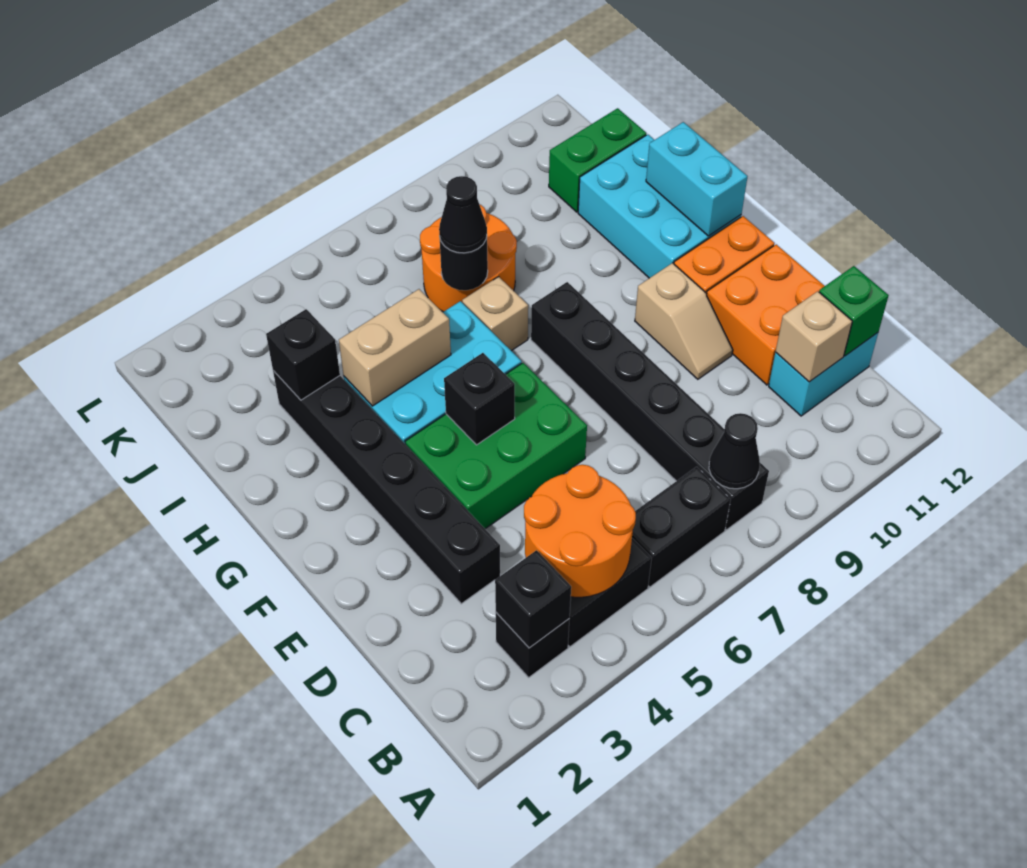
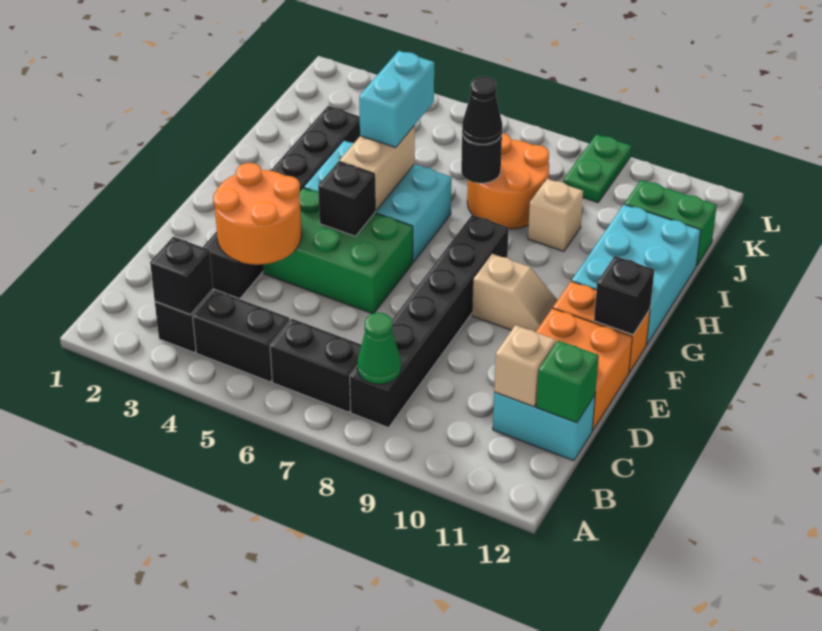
orange 2x2 round brick [524,465,636,597] -> orange 2x2 round brick moved to [213,163,302,265]
black 1x1 cone [709,413,760,489] -> green 1x1 cone [357,313,401,384]
tan 1x2 slope [635,263,733,379] -> tan 1x2 slope turned to [472,254,557,332]
cyan 1x2 brick [646,122,748,236] -> cyan 1x2 brick moved to [359,51,434,148]
tan 1x2 brick [339,289,451,406] -> tan 1x2 brick turned to [339,126,415,211]
tan 1x1 brick [462,277,528,351] -> tan 1x1 brick moved to [528,179,583,251]
black 1x1 brick [266,309,340,400] -> black 1x1 brick moved to [594,256,654,335]
none -> green 1x2 plate [563,134,631,203]

